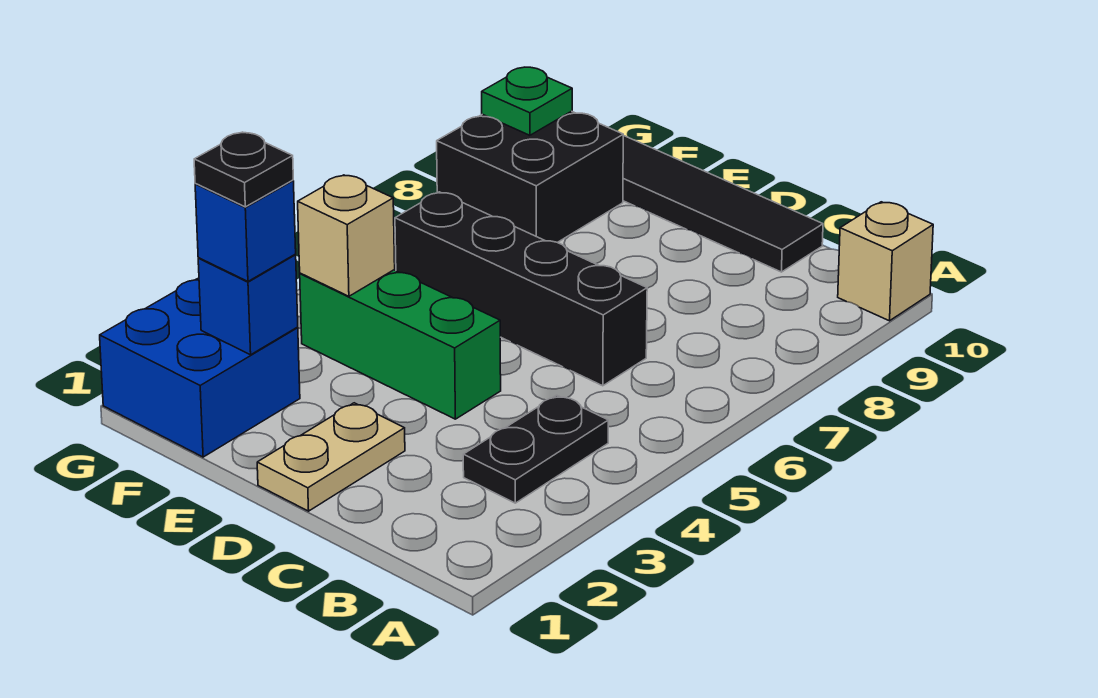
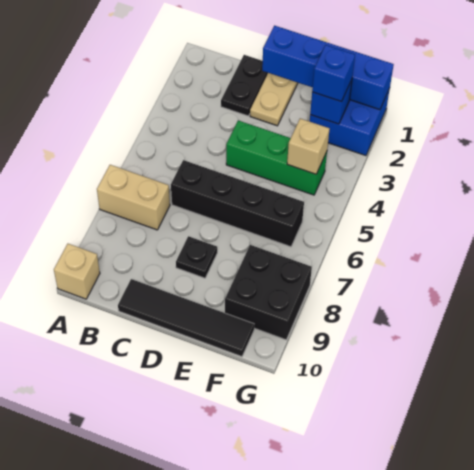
none -> tan 1x2 brick [97,165,170,230]
black 1x2 plate [463,395,608,503] -> black 1x2 plate moved to [221,55,268,116]
none -> blue 1x4 brick [262,26,394,110]
black 1x1 plate [194,132,293,207] -> black 1x1 plate moved to [176,236,217,278]
green 1x1 plate [482,67,572,135] -> none

